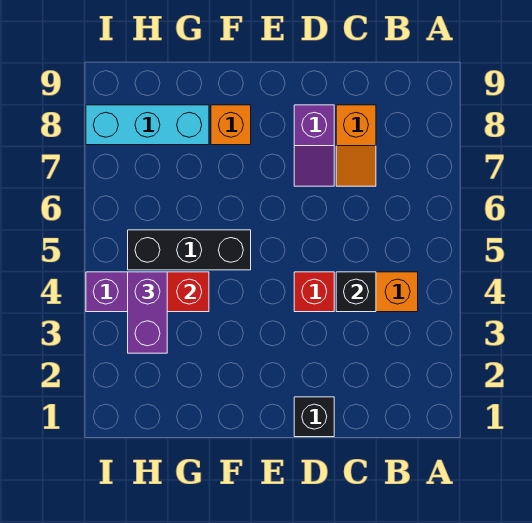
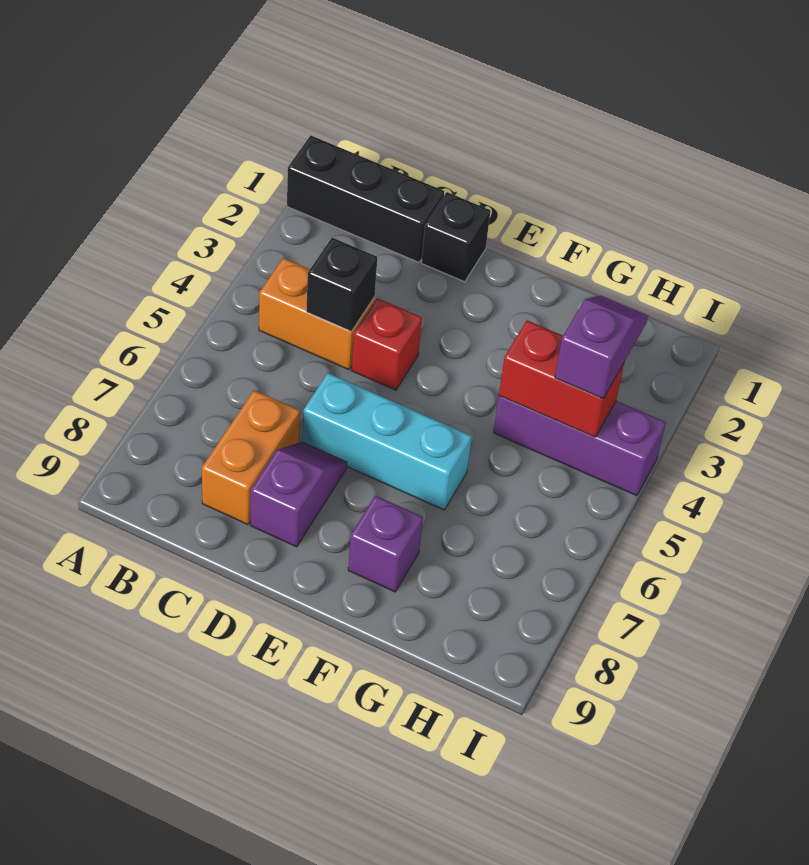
orange 1x2 slope [336,105,376,186] -> orange 1x2 brick [202,390,300,525]
black 1x3 brick [128,230,251,270] -> black 1x3 brick moved to [287,135,444,262]
orange 1x1 brick [211,105,251,145] -> purple 1x1 brick [348,496,423,592]
cyan 1x3 brick [86,105,209,145] -> cyan 1x3 brick moved to [302,373,472,510]
purple 1x2 brick [128,272,167,353] -> purple 1x2 slope [555,296,648,399]

